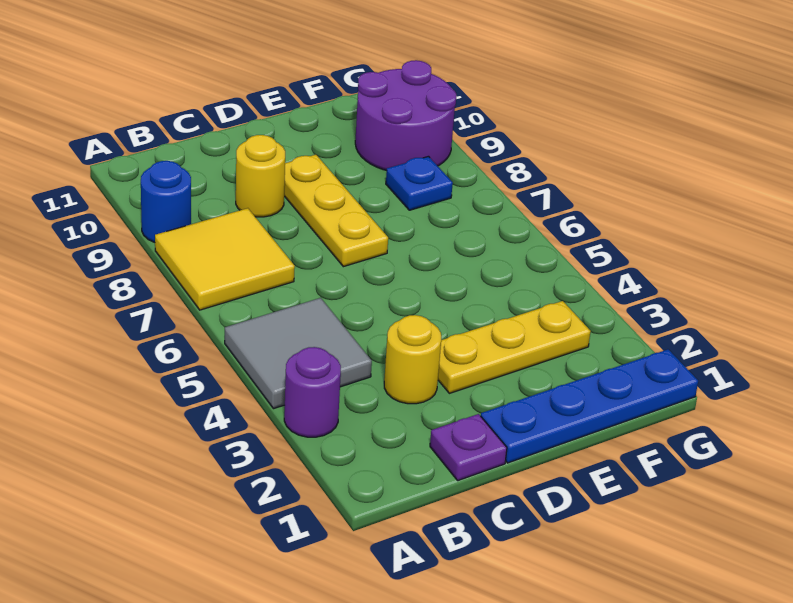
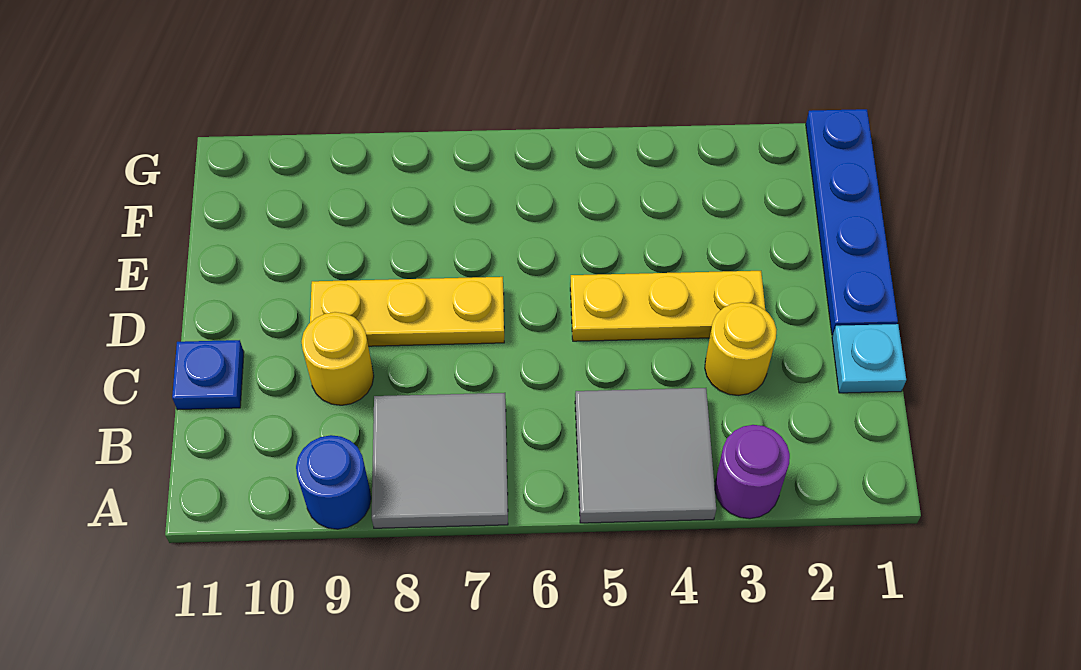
yellow 2x2 tile [155,208,295,310] -> grey 2x2 tile [372,393,508,528]
purple 1x1 plate [430,414,507,481] -> cyan 1x1 plate [832,324,906,393]
yellow 1x3 plate [438,301,591,393] -> yellow 1x3 plate turned to [570,271,765,341]
blue 1x1 plate [386,156,453,210] -> blue 1x1 plate moved to [172,340,244,410]
purple 2x2 round brick [355,60,456,171] -> none

